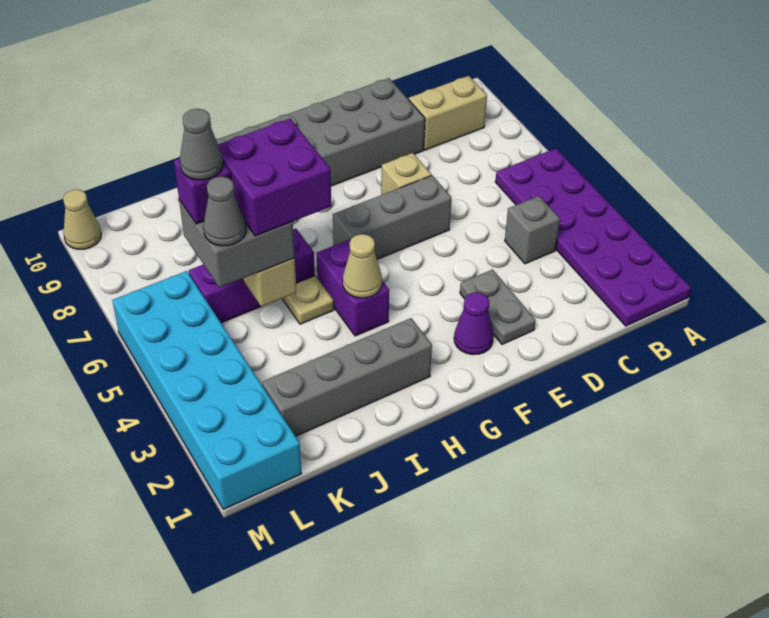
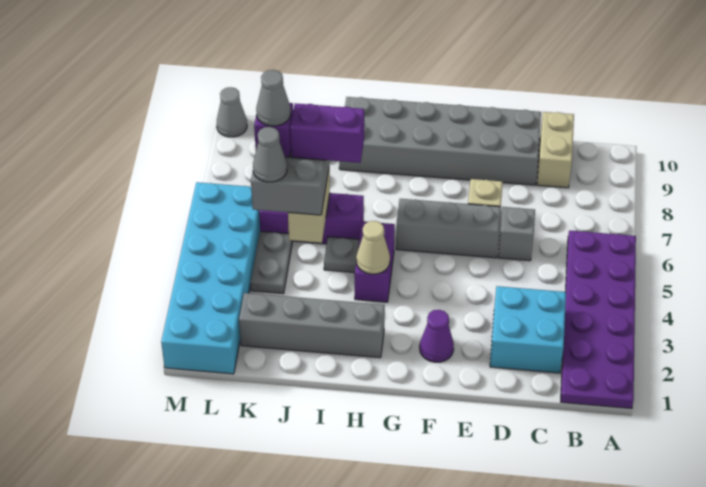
tan 1x2 brick [409,76,487,150] -> tan 1x2 brick turned to [537,112,574,188]
none -> cyan 2x2 brick [490,286,566,373]
grey 1x1 brick [505,196,560,264] -> grey 1x1 brick moved to [498,207,535,261]
grey 1x2 plate [460,270,536,344] -> grey 1x2 plate moved to [250,231,292,294]
tan 1x1 plate [282,276,334,324] -> grey 1x1 plate [324,237,359,273]
purple 2x2 brick [218,119,331,236] -> purple 1x2 brick [290,103,364,163]
tan 1x1 cone [63,189,101,249] -> grey 1x1 cone [217,87,247,137]

